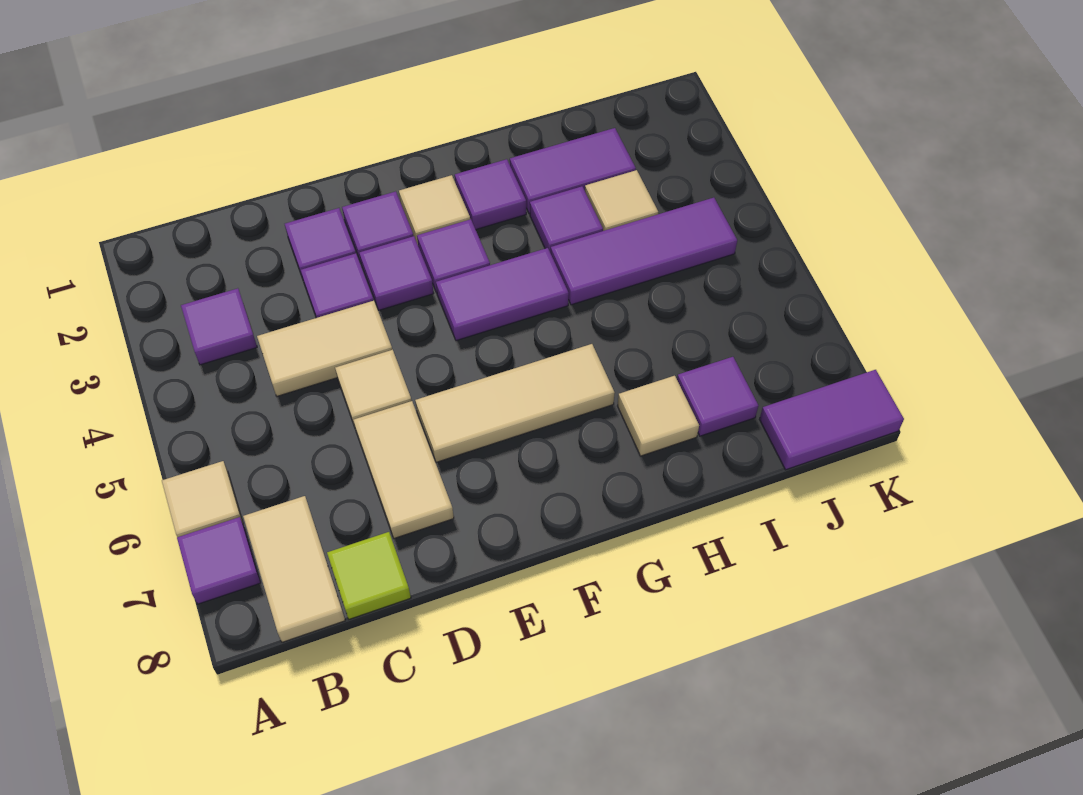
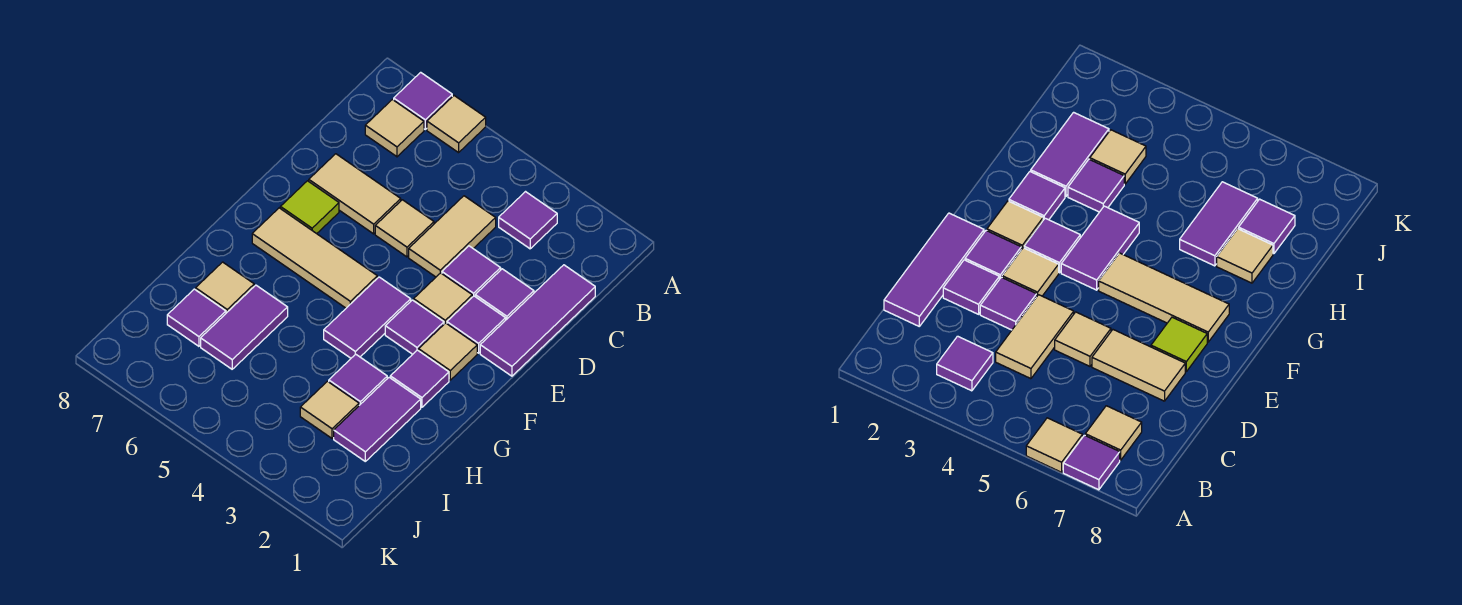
tan 1x2 tile [243,496,345,642] -> tan 1x1 tile [365,99,424,157]
lime 1x1 tile [327,532,411,619] -> lime 1x1 tile moved to [280,181,339,234]
purple 1x1 tile [359,236,434,310] -> tan 1x1 tile [414,273,472,324]
tan 1x3 tile [415,344,615,462] -> tan 1x3 tile turned to [252,208,377,308]
purple 1x3 tile [551,198,737,305] -> purple 1x3 tile moved to [480,265,595,376]
purple 1x2 tile [759,370,904,470] -> purple 1x2 tile moved to [201,285,288,369]

